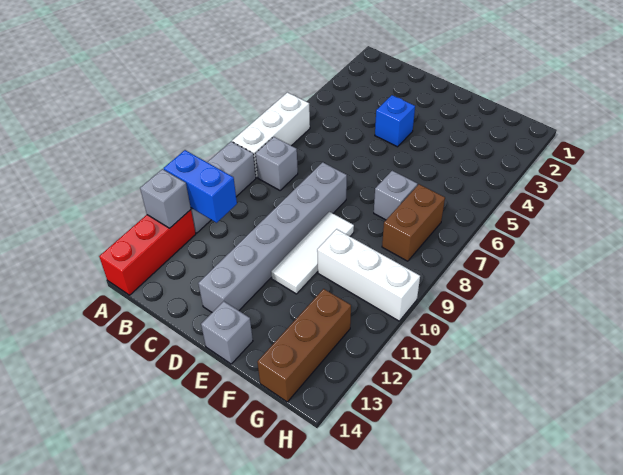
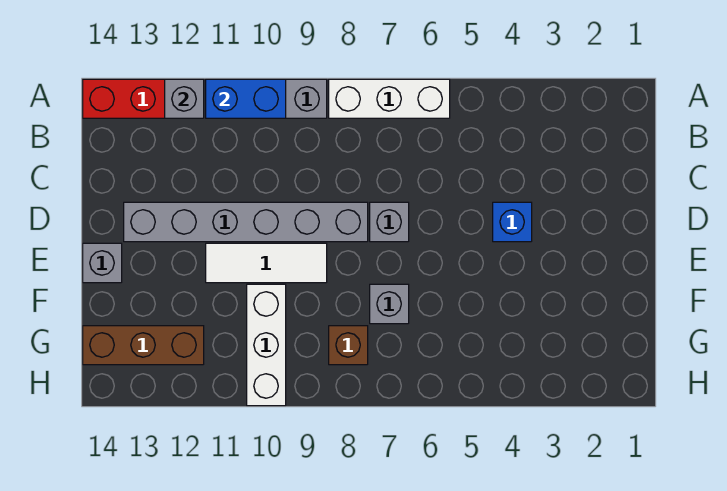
blue 1x2 brick [164,150,237,223] -> blue 1x2 brick turned to [206,79,286,118]
grey 1x1 brick [256,137,298,191] -> grey 1x1 brick moved to [370,202,409,242]
brown 1x2 brick [382,184,445,261] -> brown 1x1 brick [329,326,368,365]

